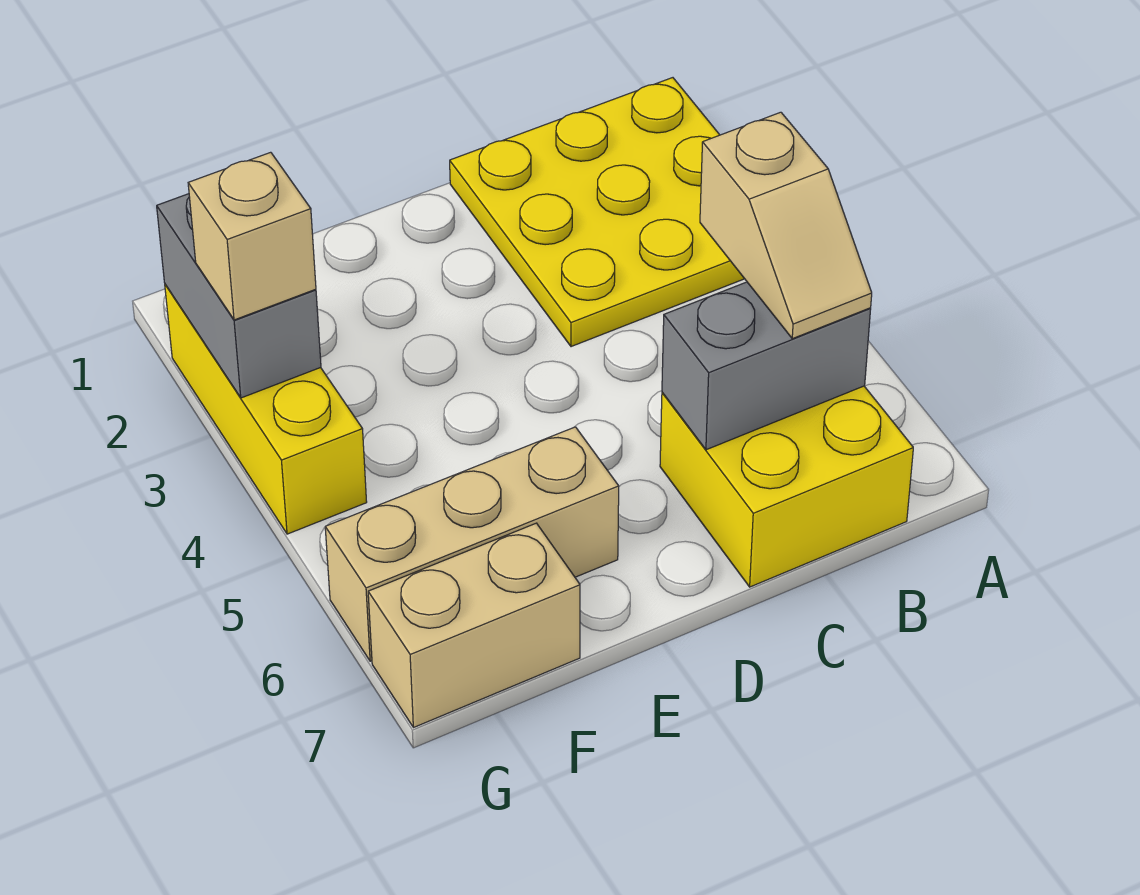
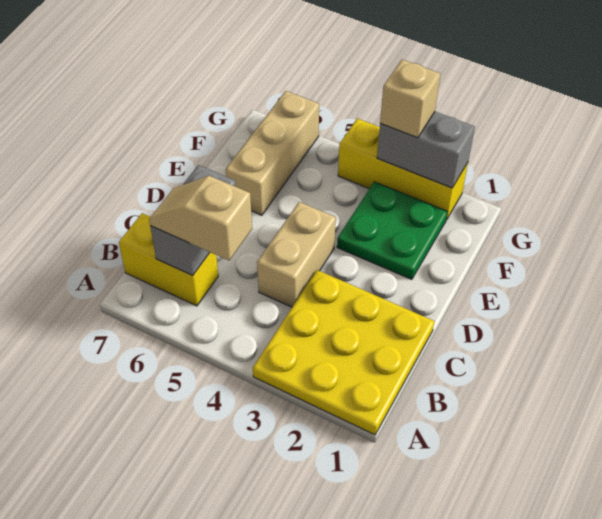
yellow 2x2 brick [660,386,913,587] -> yellow 1x2 brick [119,213,218,306]
none -> green 2x2 plate [337,182,447,279]
tan 1x2 brick [368,523,580,728] -> tan 1x2 brick moved to [257,202,336,307]

